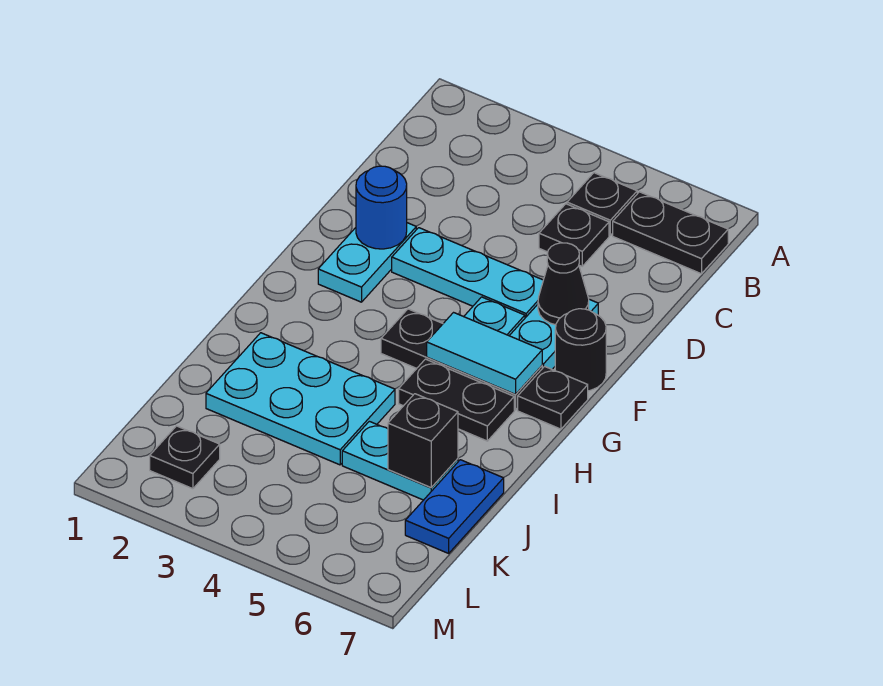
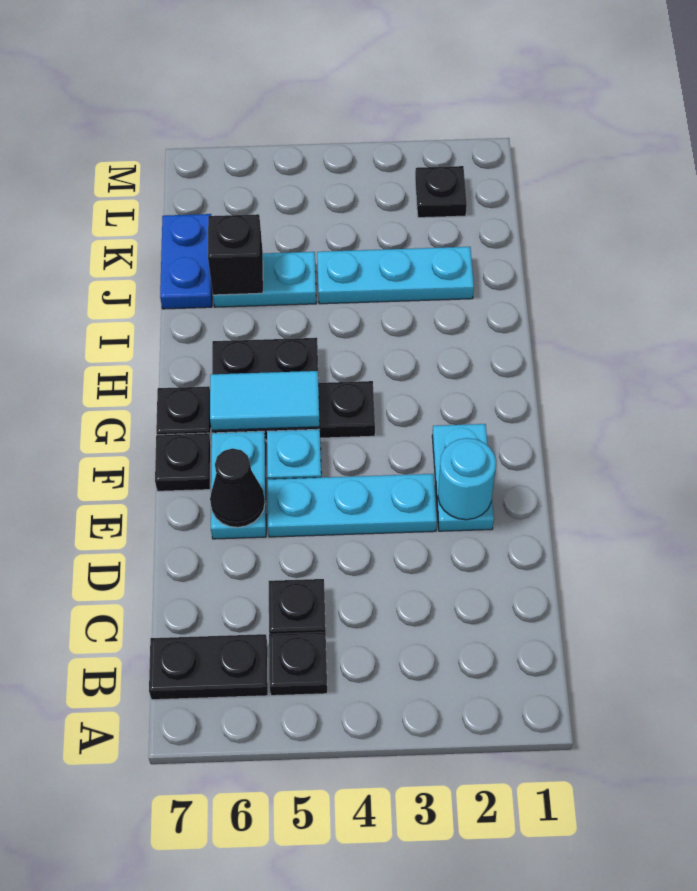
blue 1x1 round brick [356,166,407,249] -> cyan 1x1 round brick [438,438,496,520]
black 1x1 round brick [555,309,606,391] -> black 1x1 plate [155,433,211,491]
cyan 2x3 plate [206,333,395,465] -> cyan 1x3 plate [317,247,474,304]

